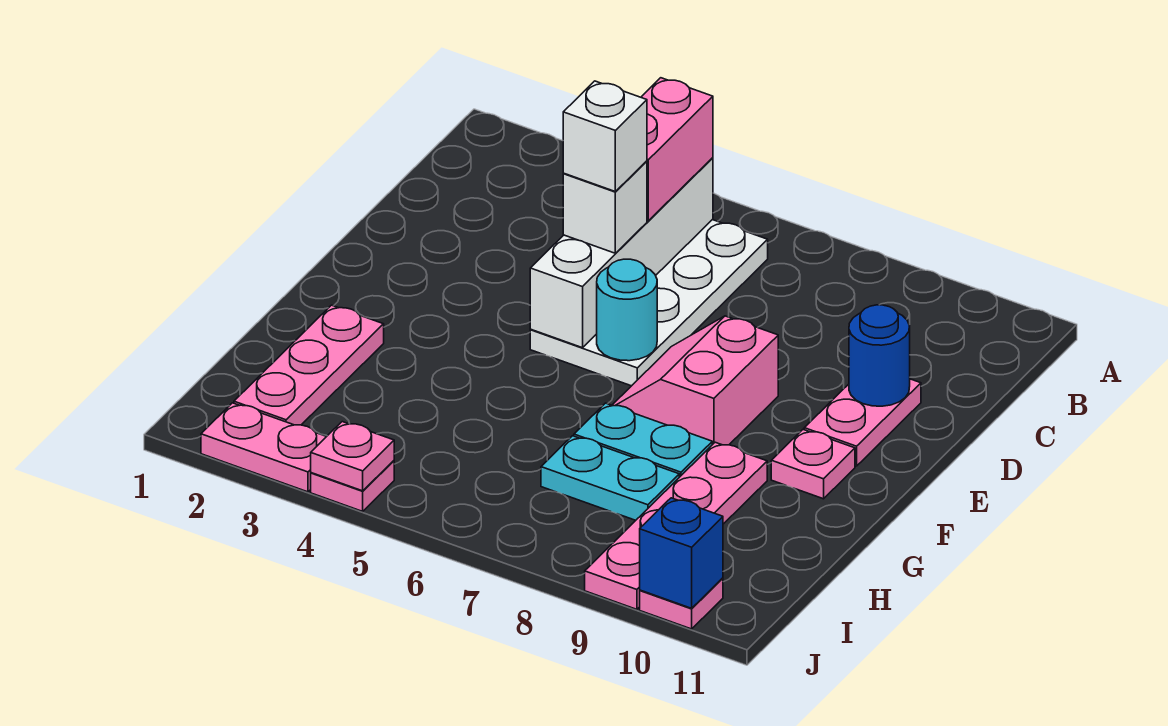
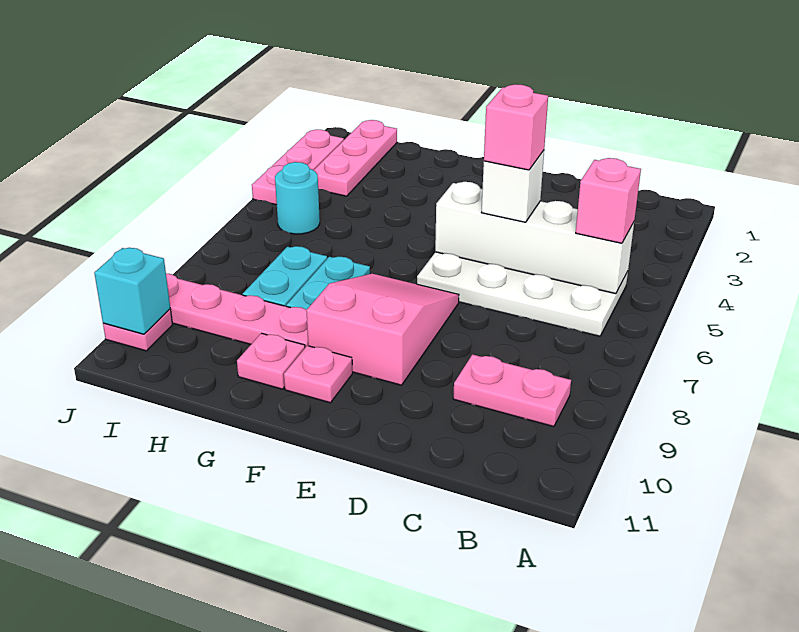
pink 1x2 brick [641,78,713,221] -> pink 1x1 brick [576,158,641,243]
white 1x1 brick [563,81,647,191] -> pink 1x1 brick [484,84,548,170]
pink 1x2 plate [804,379,921,466] -> pink 1x2 plate moved to [453,354,571,427]
blue 1x1 round brick [849,305,910,406] -> none
cyan 1x1 round brick [597,259,657,361] -> cyan 1x1 round brick moved to [275,162,320,234]
pink 2x2 slope [612,316,778,445] -> pink 2x3 slope [306,274,459,385]
pink 1x3 plate [234,305,384,425] -> pink 1x3 plate turned to [314,120,397,196]
pink 1x1 plate [311,422,394,491] -> pink 1x1 plate moved to [237,333,305,389]
blue 1x1 brick [640,498,723,608] -> cyan 1x1 brick [94,248,170,334]

